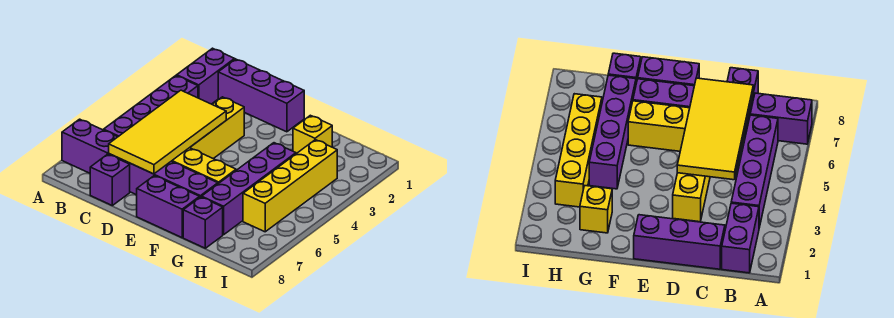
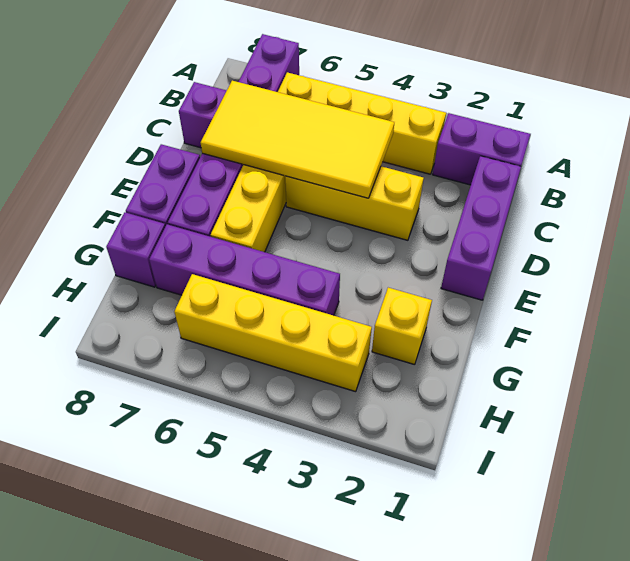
purple 1x4 brick [104,76,198,137] -> yellow 1x4 brick [278,72,446,174]

